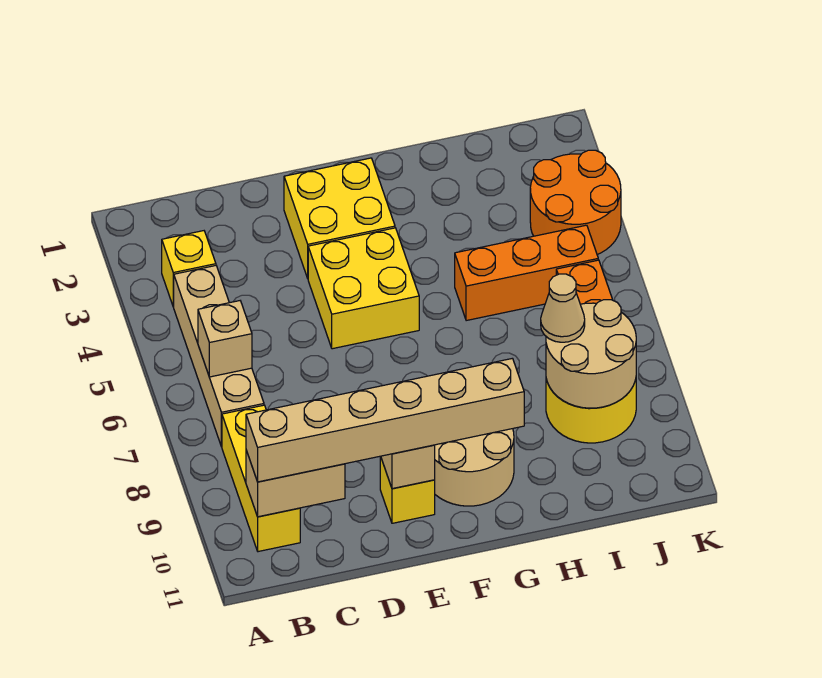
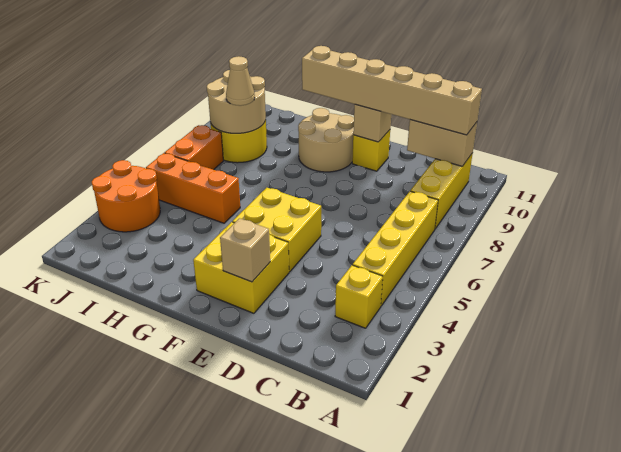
tan 1x4 brick [174,266,264,447] -> yellow 1x4 brick [353,191,438,306]
tan 1x1 brick [198,301,252,377] -> tan 1x1 brick moved to [220,218,270,282]

